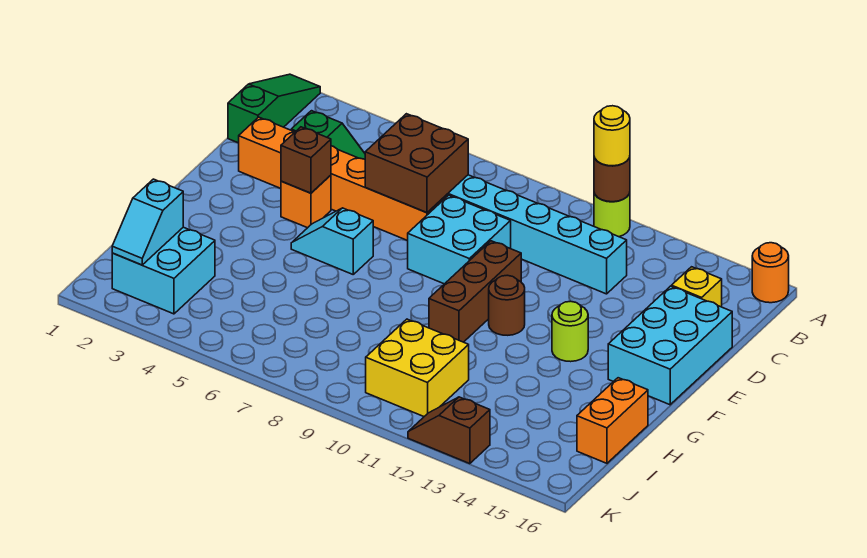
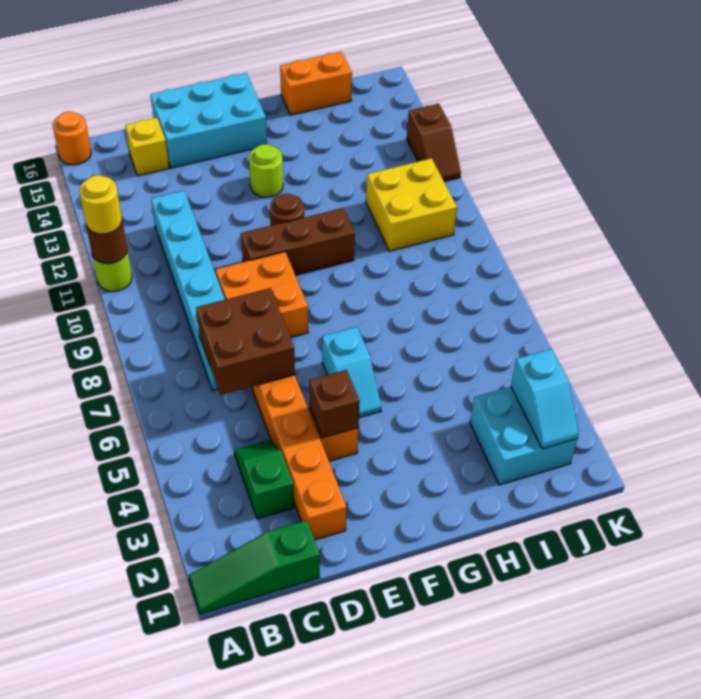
cyan 2x2 brick [408,195,511,284] -> orange 2x2 brick [216,252,308,338]
cyan 1x2 slope [112,179,183,265] -> cyan 1x2 slope turned to [511,349,579,449]

